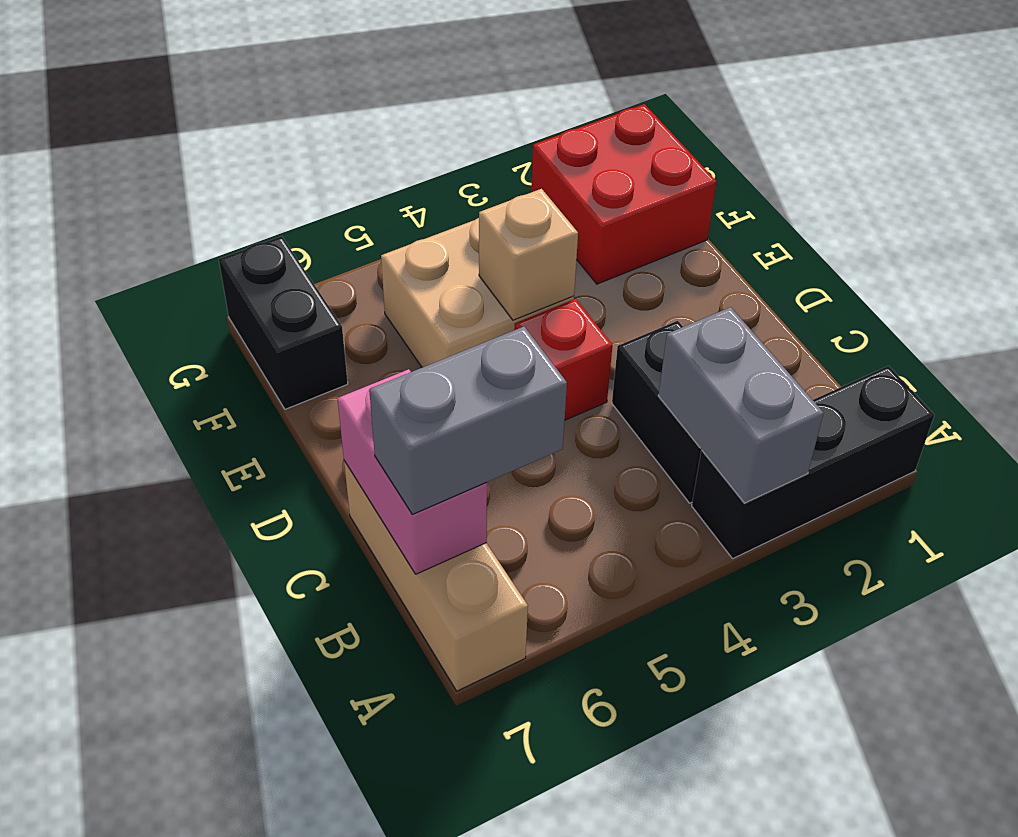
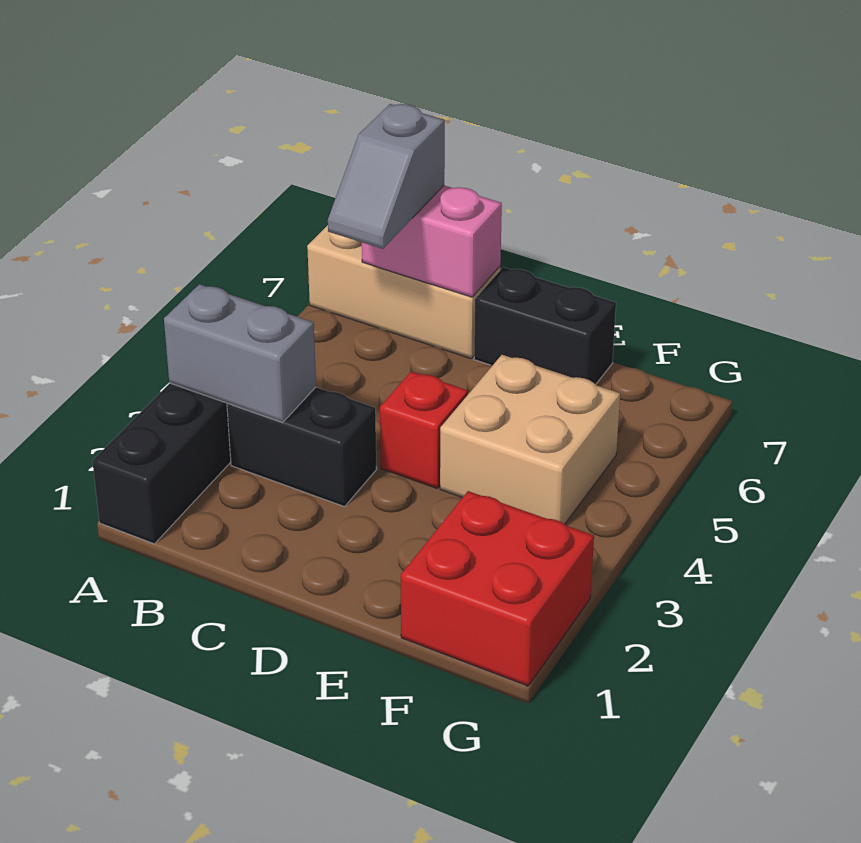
grey 1x2 brick [369,327,567,514] -> grey 1x2 slope [328,104,445,249]
tan 1x1 brick [479,189,578,320] -> none
black 1x2 brick [219,236,348,409] -> black 1x2 brick moved to [474,267,616,385]

